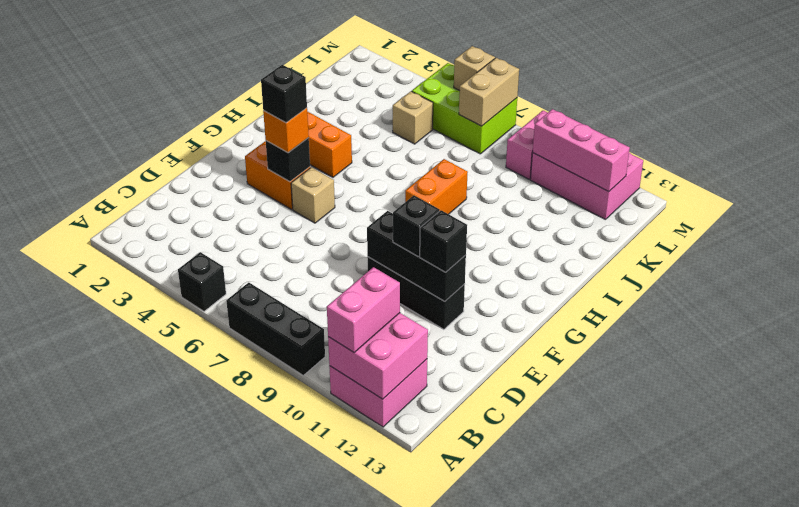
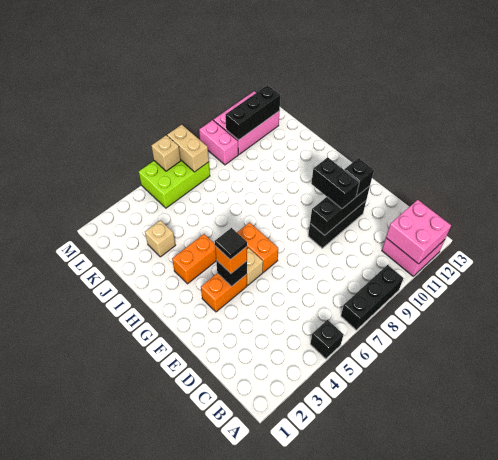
pink 1x2 brick [327,267,400,352] -> none
black 1x1 brick [393,195,440,256] -> black 1x2 brick [311,157,359,209]
black 1x1 brick [261,65,307,123] -> black 1x1 tile [215,228,247,260]
orange 1x2 brick [405,159,468,214] -> orange 1x2 brick moved to [237,223,278,272]
tan 1x1 brick [393,91,433,144] -> tan 1x1 brick moved to [145,220,176,257]
pink 1x3 brick [533,109,630,192] -> black 1x3 brick [226,85,280,140]

